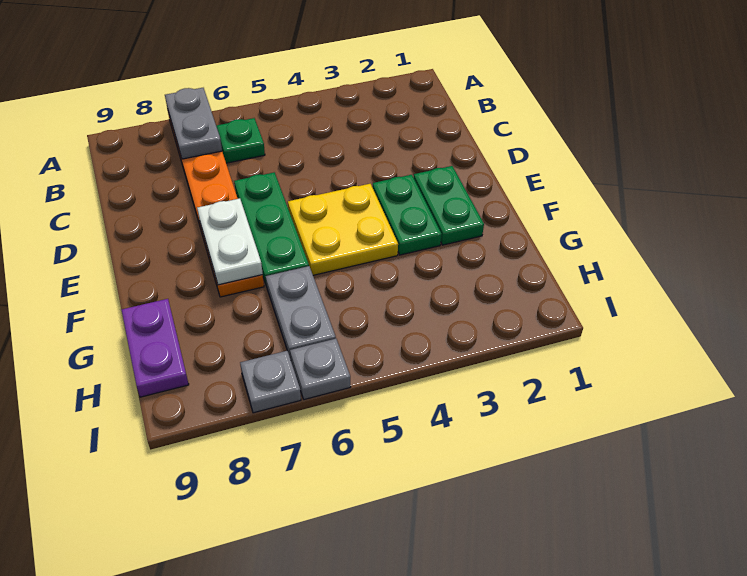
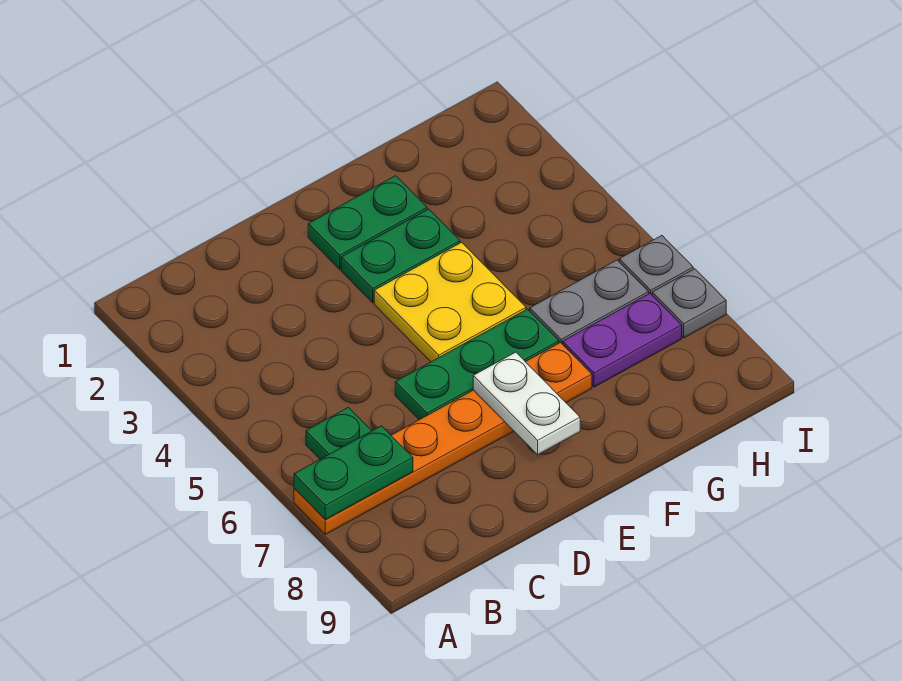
grey 1x2 plate [165,88,222,159] -> green 1x2 plate [294,426,413,520]
white 1x2 plate [197,198,263,285] -> white 1x2 plate turned to [473,352,580,455]
purple 1x2 plate [121,299,189,397] -> purple 1x2 plate moved to [563,294,682,387]

